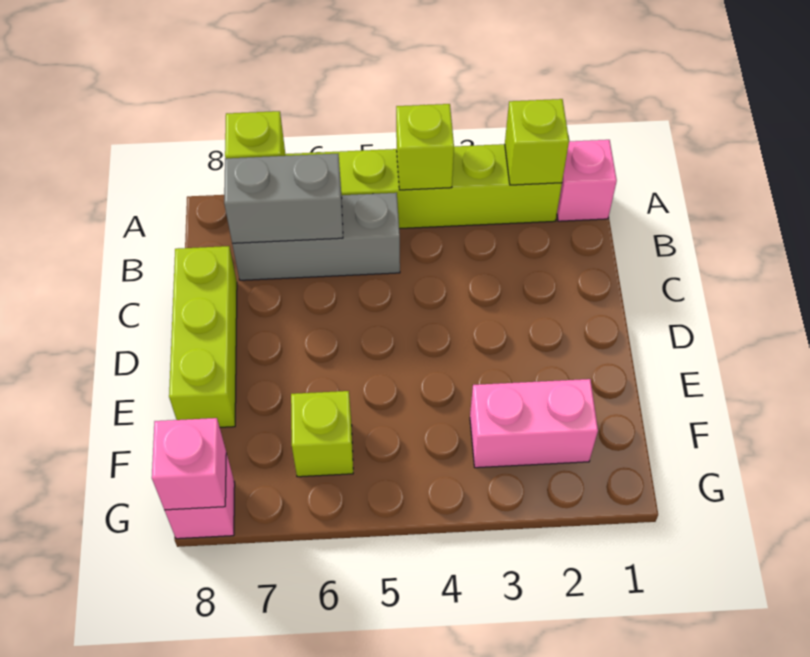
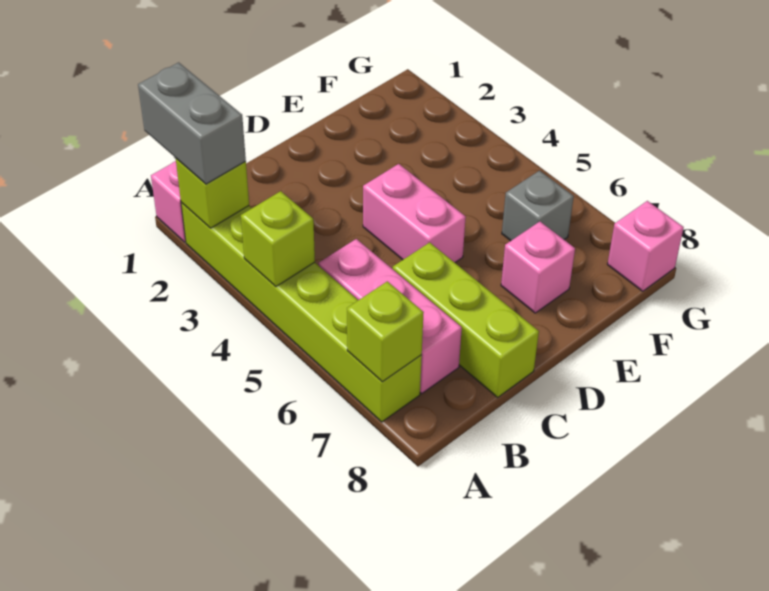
grey 1x3 brick [232,193,400,280] -> pink 1x3 brick [318,239,462,393]
grey 1x2 brick [224,154,343,244] -> grey 1x2 brick moved to [138,62,246,184]
lime 1x3 brick [169,246,237,427] -> lime 1x3 brick turned to [393,242,539,397]
pink 1x2 brick [470,379,598,468] -> pink 1x2 brick moved to [363,164,466,262]
lime 1x1 brick [291,391,353,477] -> grey 1x1 brick [502,170,574,241]
pink 1x1 brick [152,418,226,510] -> pink 1x1 brick moved to [501,222,575,313]

